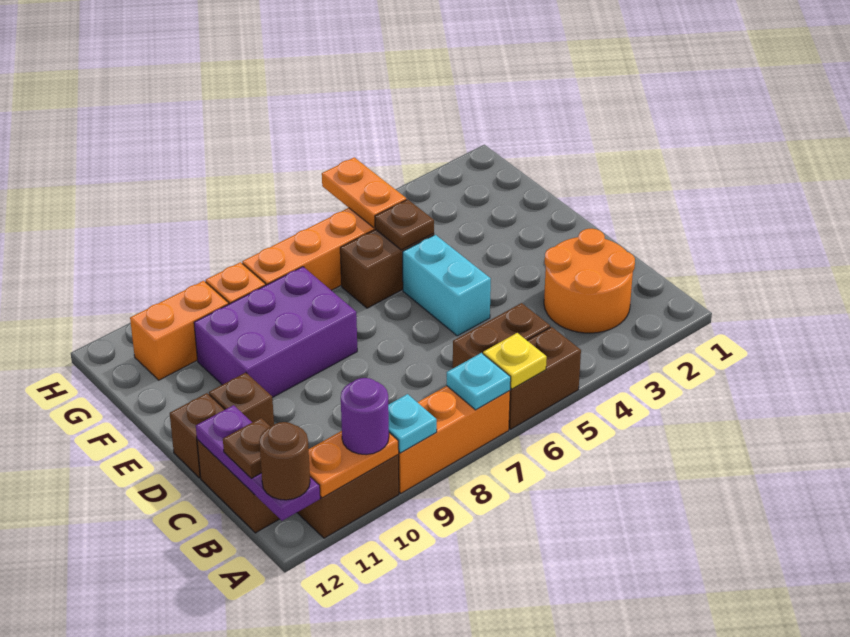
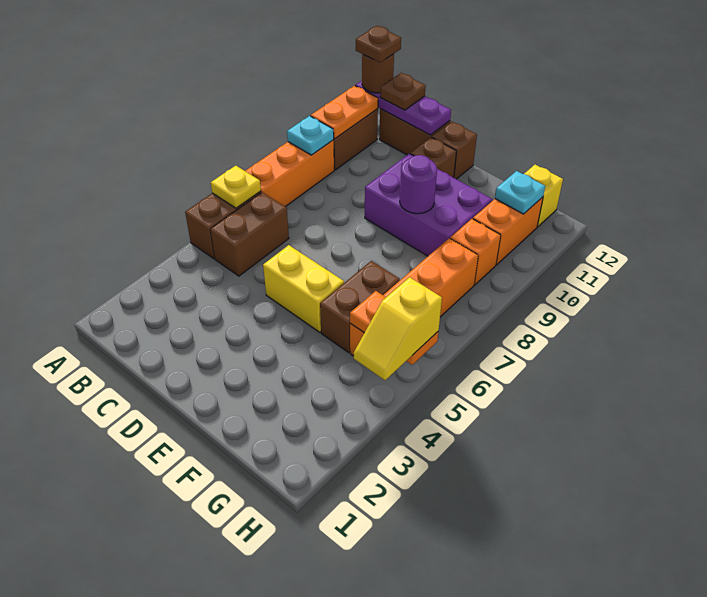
cyan 1x1 plate [447,353,511,410] -> cyan 1x1 plate moved to [495,171,545,214]
purple 1x1 round brick [341,378,389,455] -> purple 1x1 round brick moved to [400,155,437,214]
orange 2x2 round brick [544,229,635,333] -> none
cyan 1x2 brick [403,235,491,336] -> yellow 1x2 brick [263,245,344,332]
purple 2x3 brick [194,267,357,398] -> purple 2x3 brick turned to [365,153,492,256]
brown 1x1 plate [375,199,434,250] -> brown 1x1 plate moved to [356,26,401,63]
none -> yellow 1x1 brick [524,165,563,227]
none -> yellow 1x2 slope [354,277,442,380]

